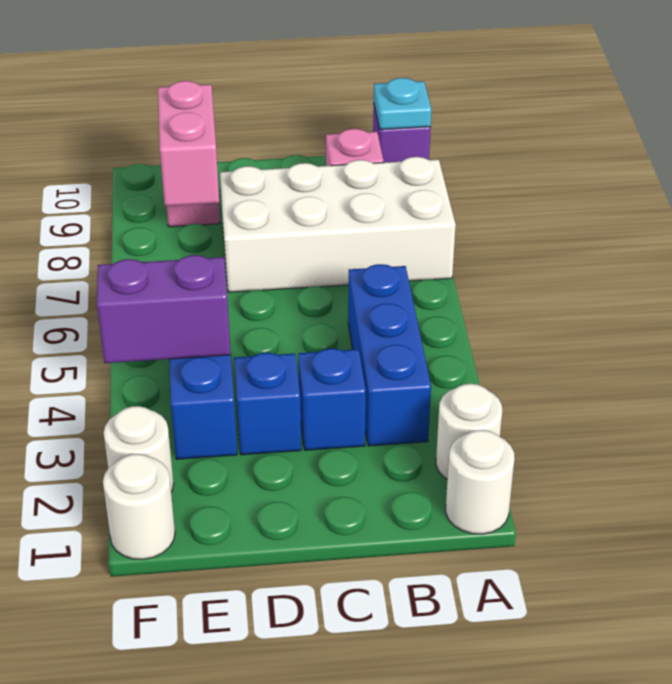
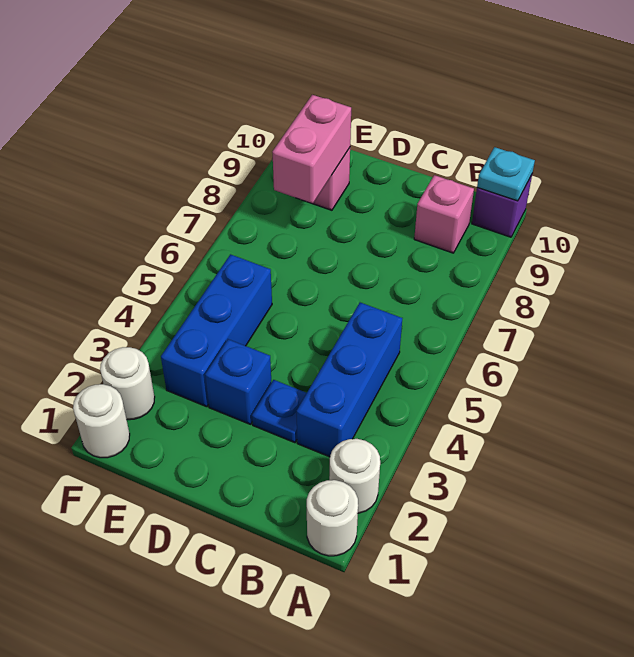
white 2x4 brick [220,157,456,292] -> none
blue 1x1 brick [298,349,366,450] -> blue 1x1 plate [252,380,307,443]
purple 1x2 brick [97,255,231,363] -> none

